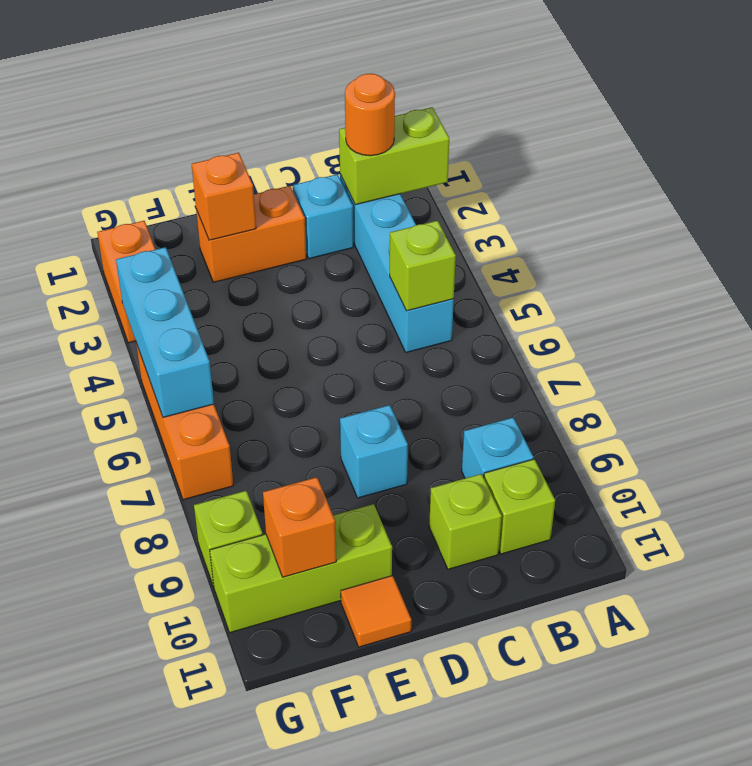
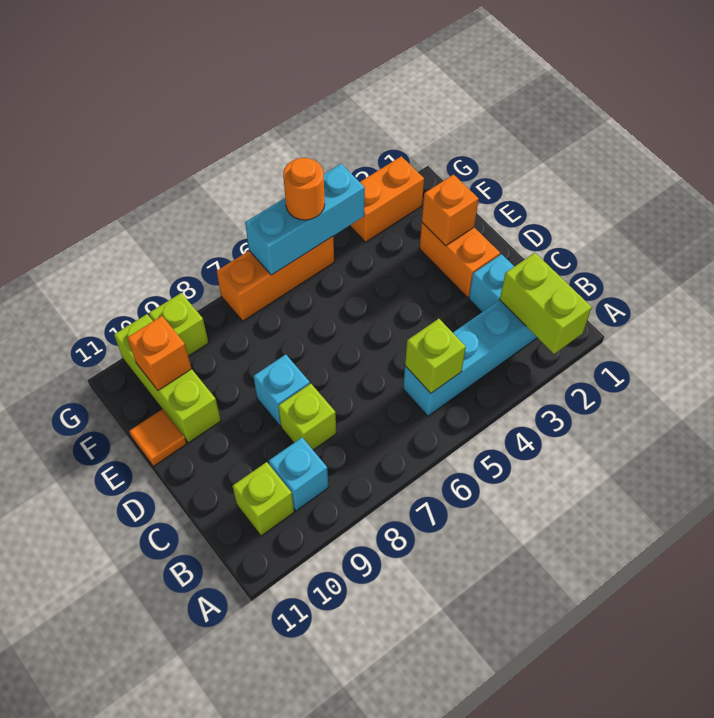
orange 1x1 round brick [345,74,395,156] -> orange 1x1 round brick moved to [283,158,325,220]
lime 1x1 brick [429,474,502,569] -> lime 1x1 brick moved to [278,384,336,450]

